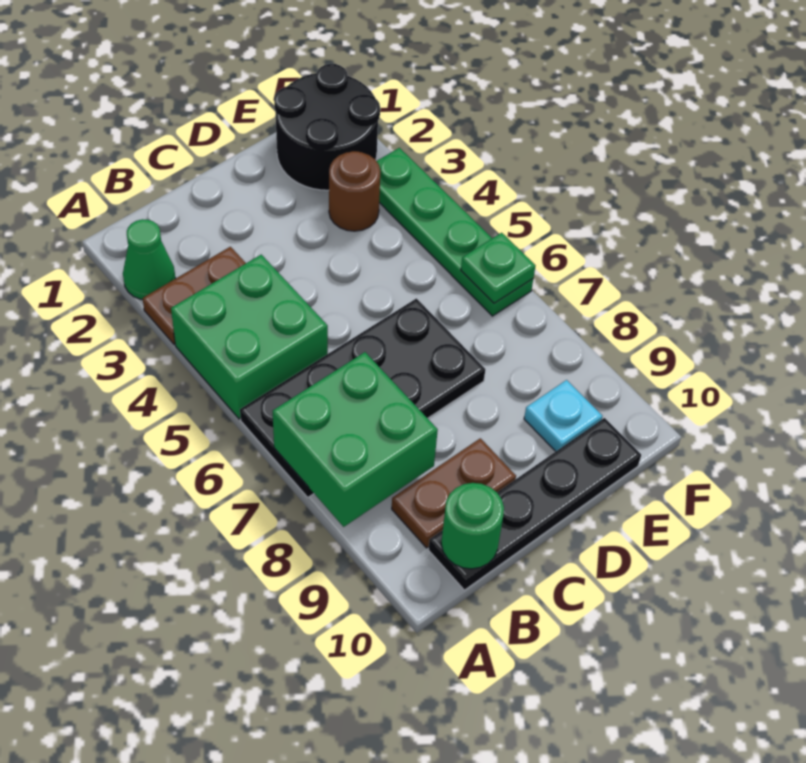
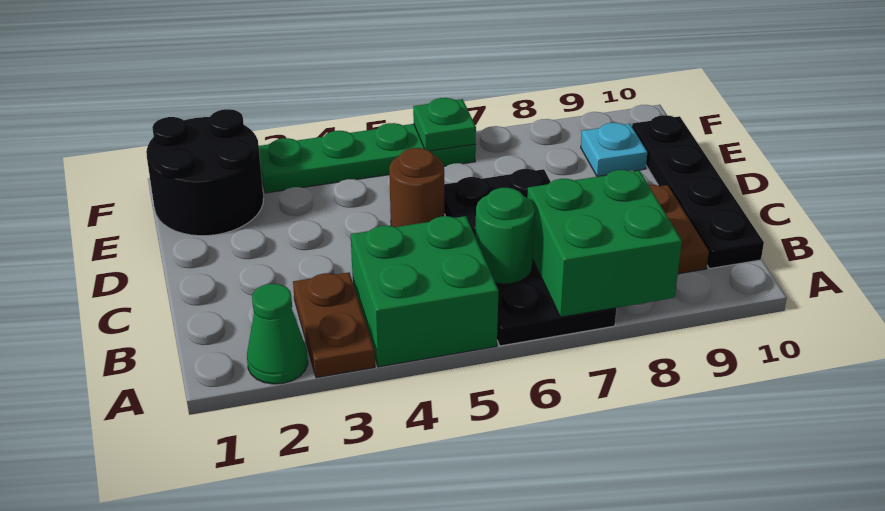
green 1x1 round brick [441,483,504,569] -> green 1x1 round brick moved to [475,188,535,284]
brown 1x1 round brick [329,151,380,231] -> brown 1x1 round brick moved to [389,148,444,227]

